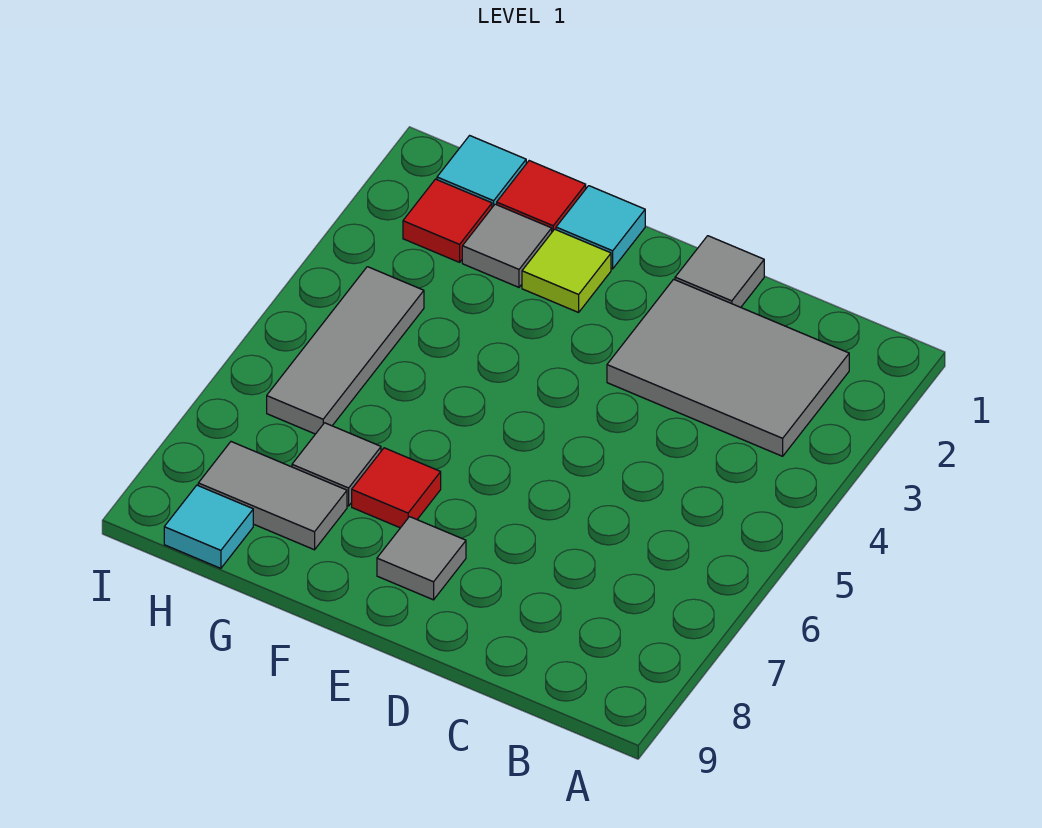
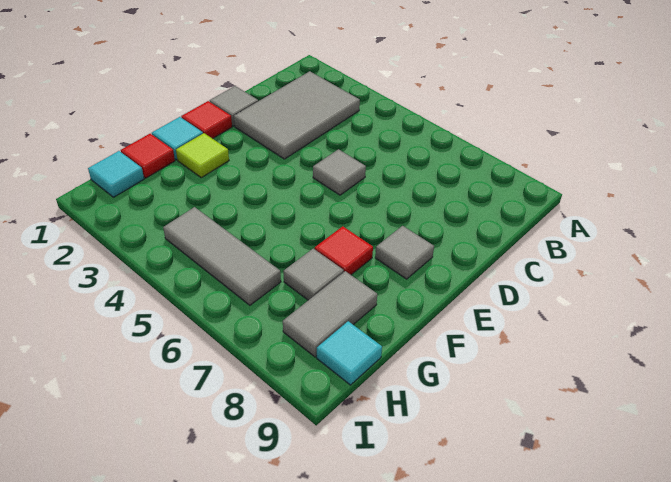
grey 1x1 tile [462,204,552,287] -> grey 1x1 tile moved to [313,149,366,195]
red 1x1 tile [403,179,492,262] -> red 1x1 tile moved to [181,101,232,139]

